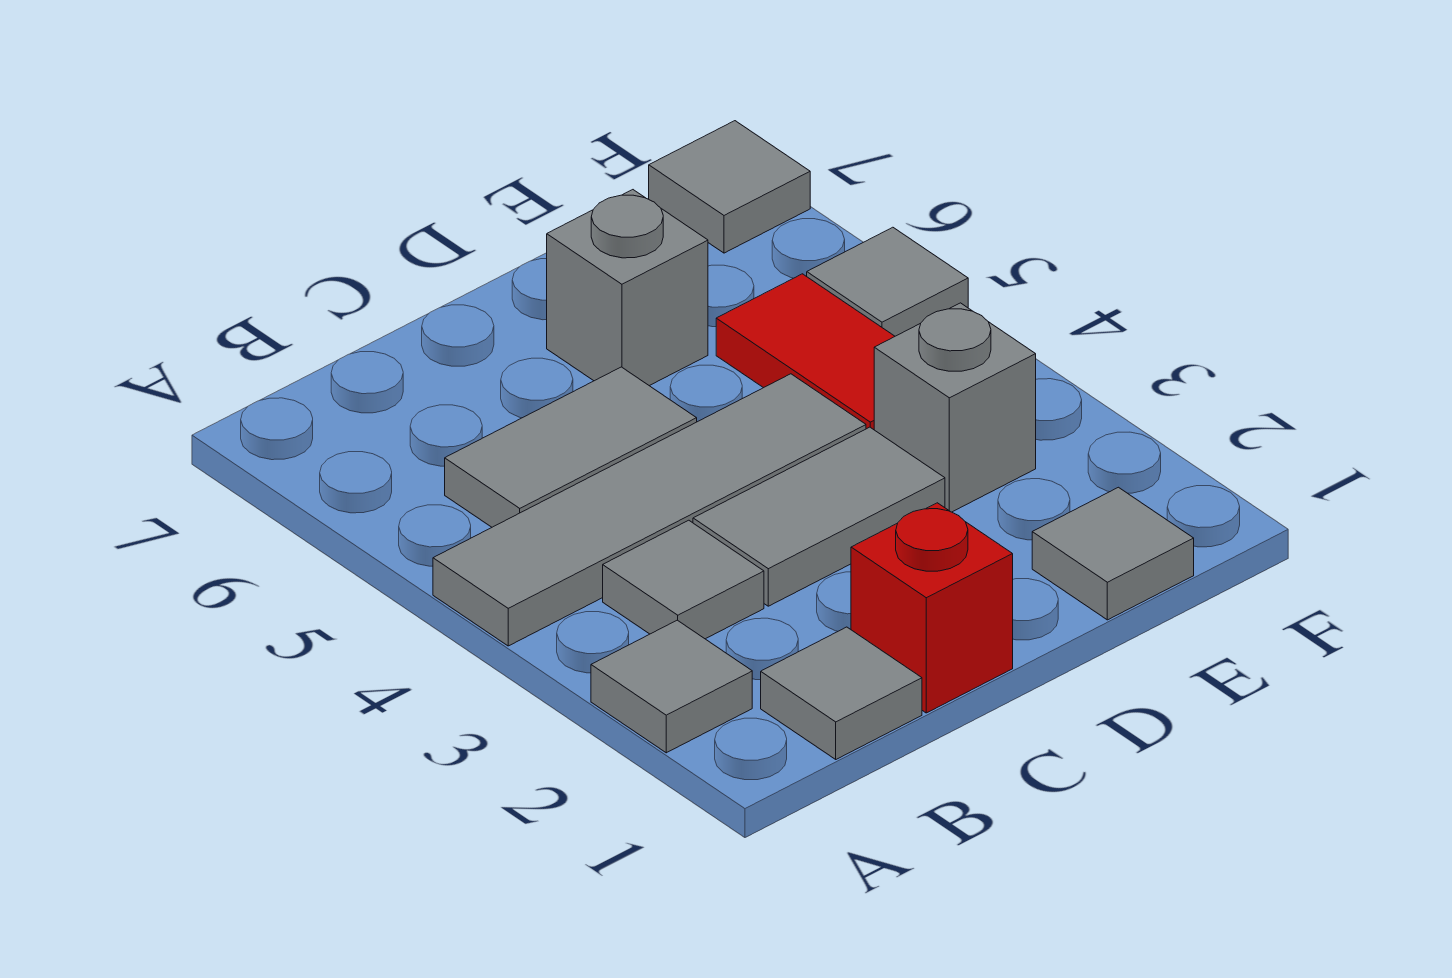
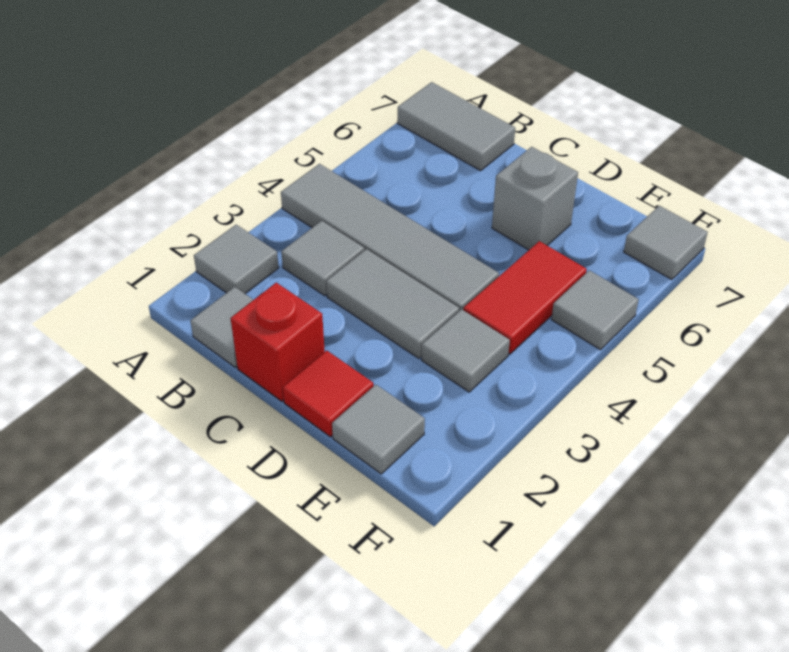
grey 1x2 tile [445,367,697,527] -> grey 1x2 tile moved to [397,82,515,171]
none -> red 1x1 tile [283,351,374,437]
grey 1x1 brick [874,303,1036,512] -> grey 1x1 tile [421,309,510,392]

